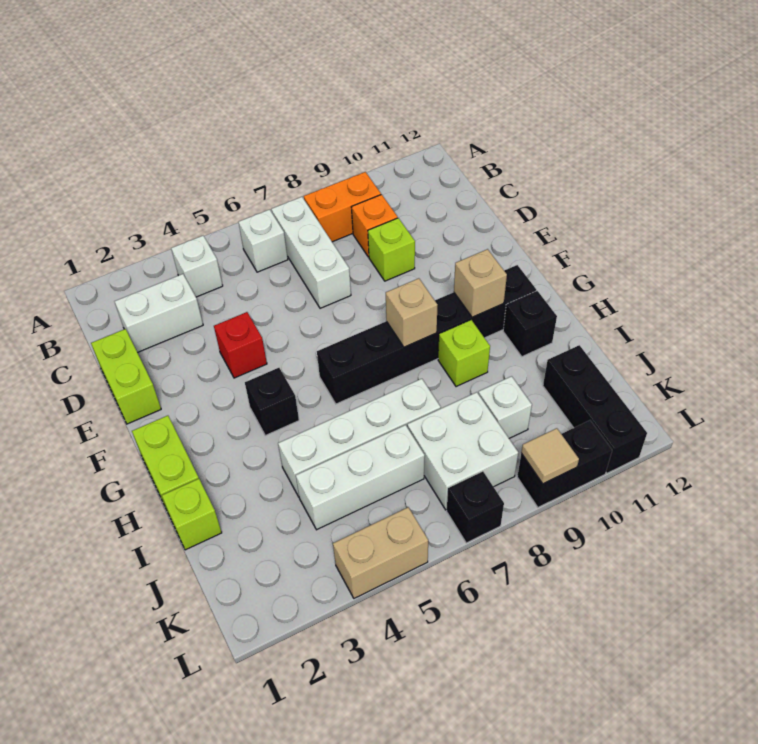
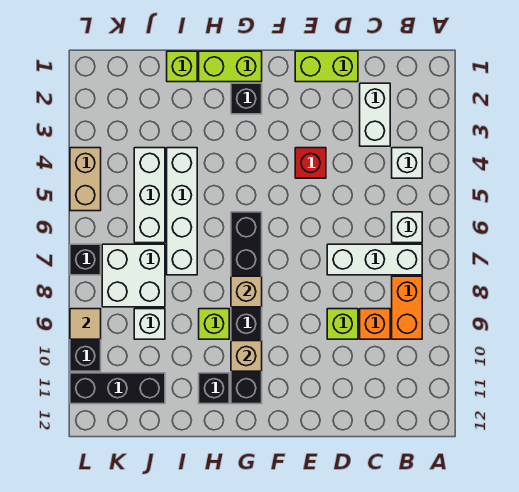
black 1x1 brick [245,368,299,436] -> black 1x1 brick moved to [231,83,262,114]

